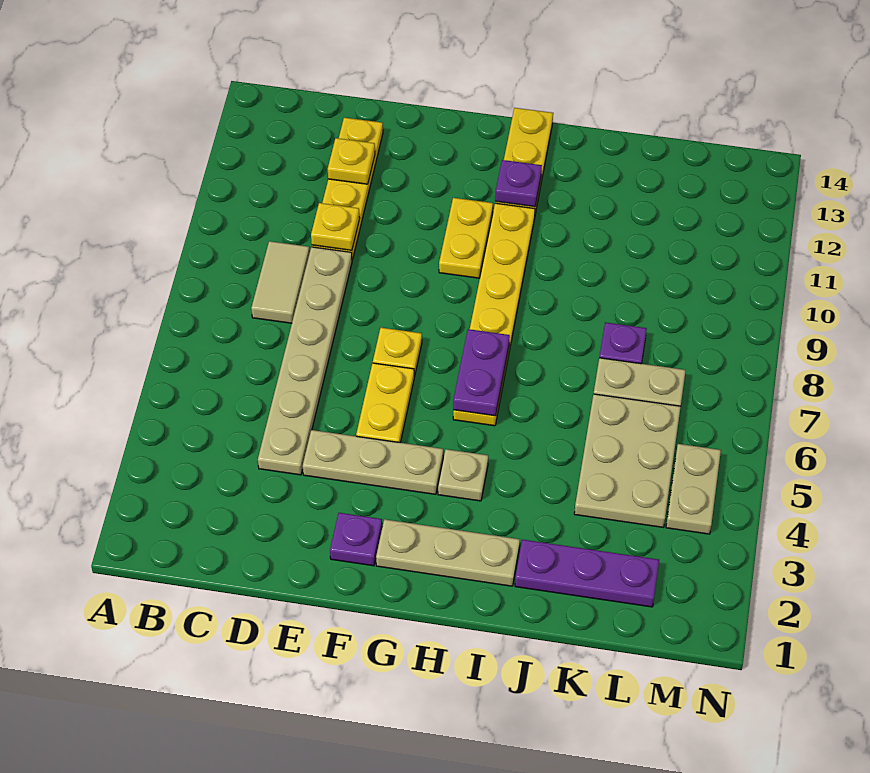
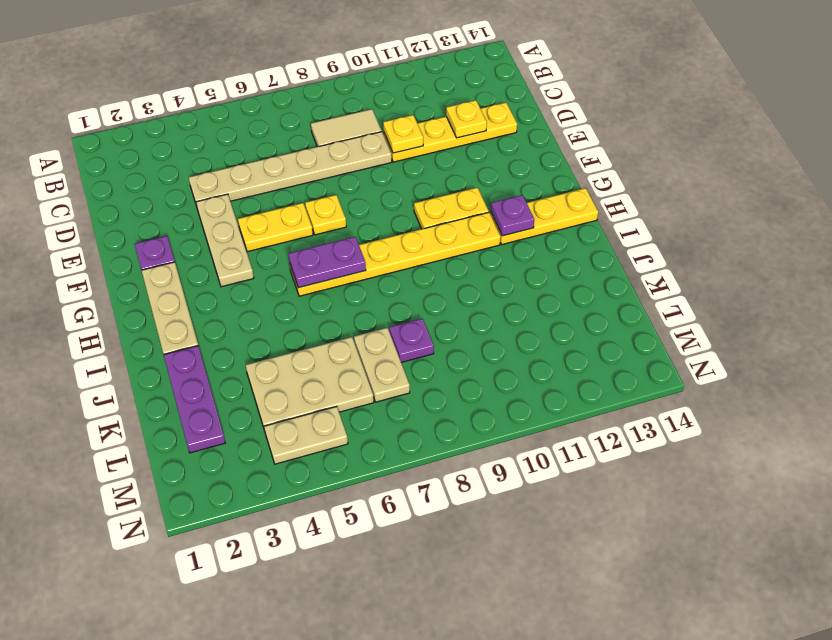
tan 1x1 plate [438,449,488,501] -> none

